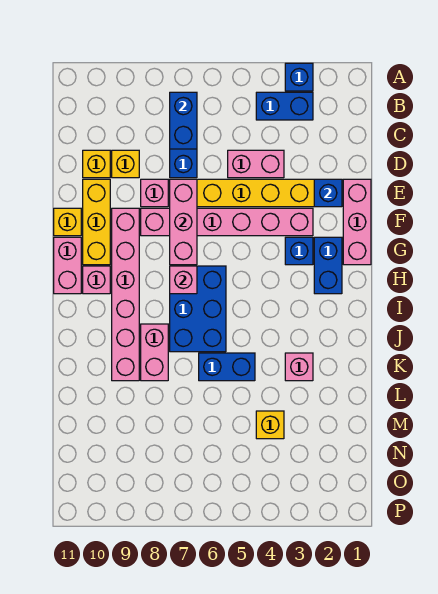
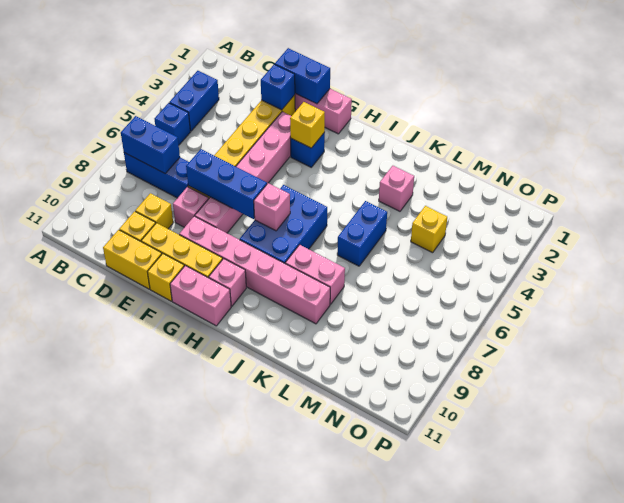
blue 1x1 brick [285,63,313,91] -> blue 1x1 brick moved to [155,103,190,145]
pink 1x2 brick [228,150,284,178] -> none
none -> yellow 1x2 brick [103,230,162,289]
pink 1x3 brick [170,179,197,265] -> blue 1x3 brick [186,149,267,219]
blue 1x2 brick [314,237,342,294] -> blue 1x2 brick moved to [275,48,330,104]
none -> yellow 1x1 brick [290,102,325,148]
blue 2x3 brick [170,266,226,352] -> blue 2x3 brick turned to [240,185,327,263]

